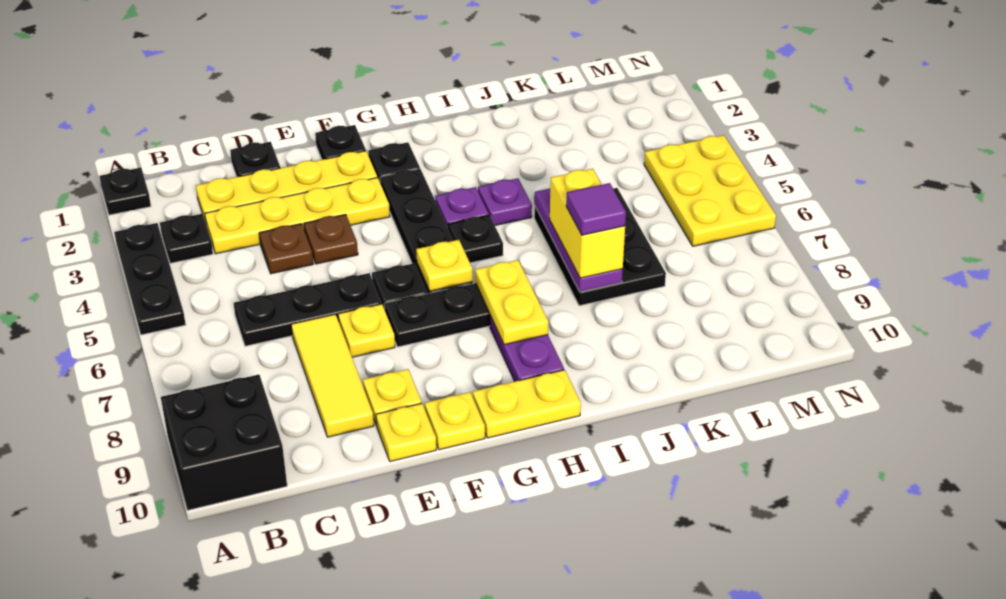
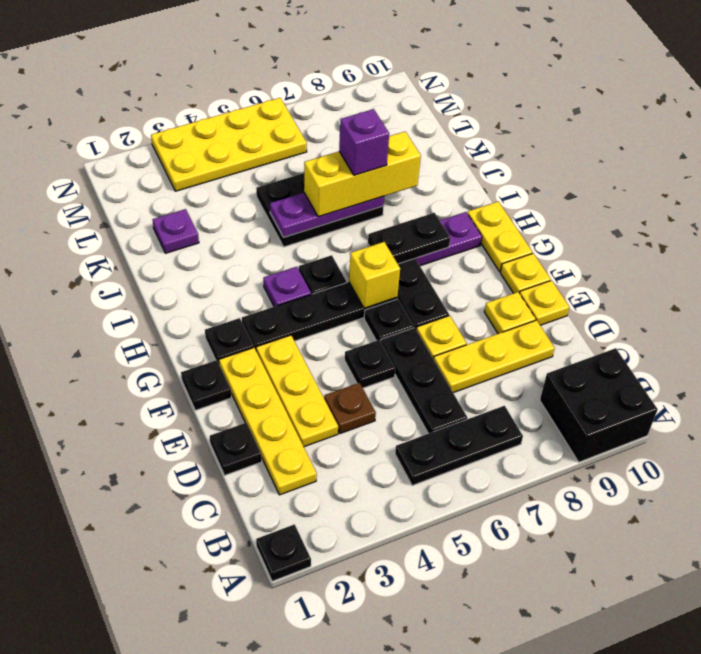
black 1x3 plate [114,223,186,335] -> black 1x3 plate moved to [395,406,523,486]
black 1x1 plate [160,214,213,263] -> black 1x1 plate moved to [345,340,395,388]
yellow 1x4 plate [205,178,390,254] -> yellow 1x3 plate [256,335,338,447]
yellow 1x3 tile [291,314,374,437] -> yellow 1x3 plate [434,320,555,393]
brown 1x1 plate [304,214,358,264] -> none
yellow 1x1 plate [416,240,473,291] -> yellow 1x1 brick [349,242,400,308]
yellow 1x2 plate [475,260,548,345] -> black 1x2 plate [368,213,450,264]
purple 1x1 plate [478,178,532,225] -> purple 1x1 plate moved to [152,209,199,253]
yellow 1x2 brick [550,169,625,278] -> yellow 1x3 brick [304,132,421,217]
purple 1x1 tile [566,183,626,235] -> purple 1x1 brick [339,109,389,175]
yellow 2x3 plate [644,135,776,246] -> yellow 2x4 plate [151,98,307,191]

